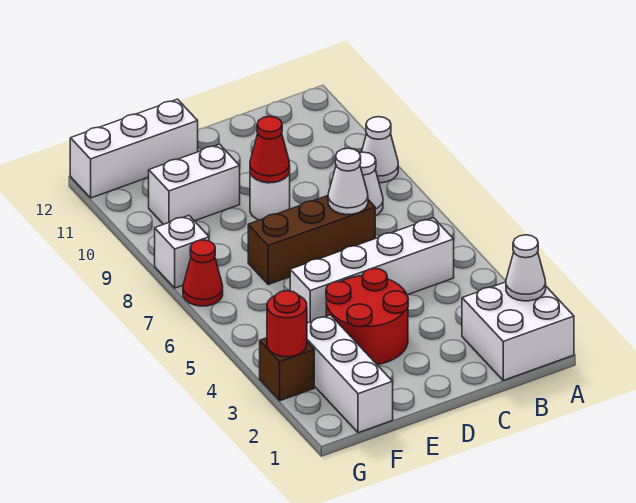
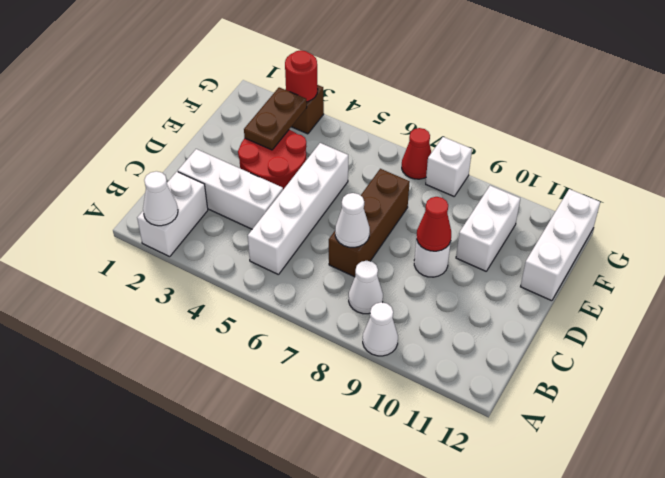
white 2x2 brick [462,282,574,380] -> white 1x2 brick [137,172,208,257]
none -> brown 1x2 plate [244,87,307,150]
white 1x3 brick [307,315,393,433] -> white 1x3 brick moved to [178,149,283,229]

